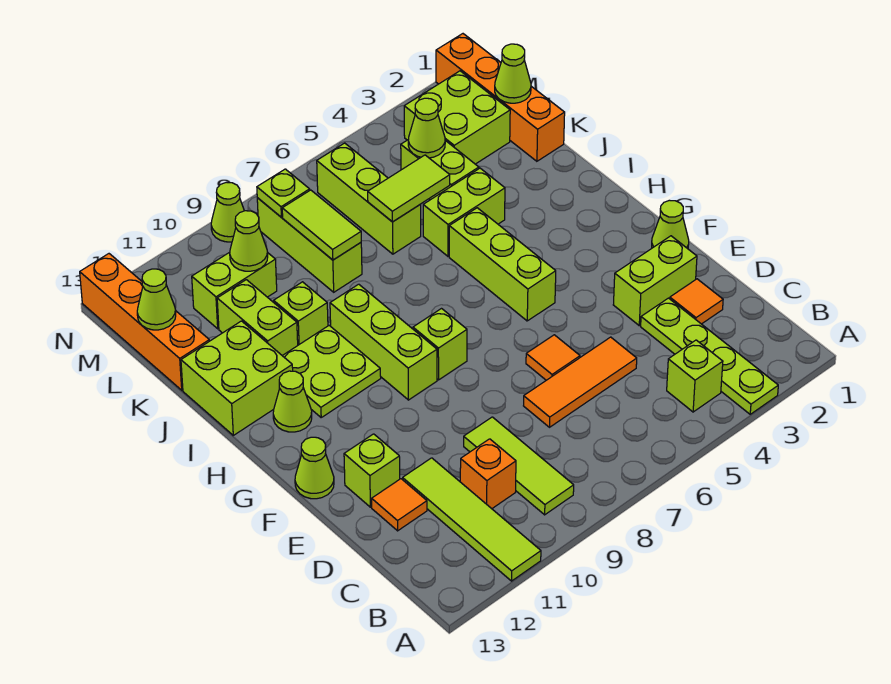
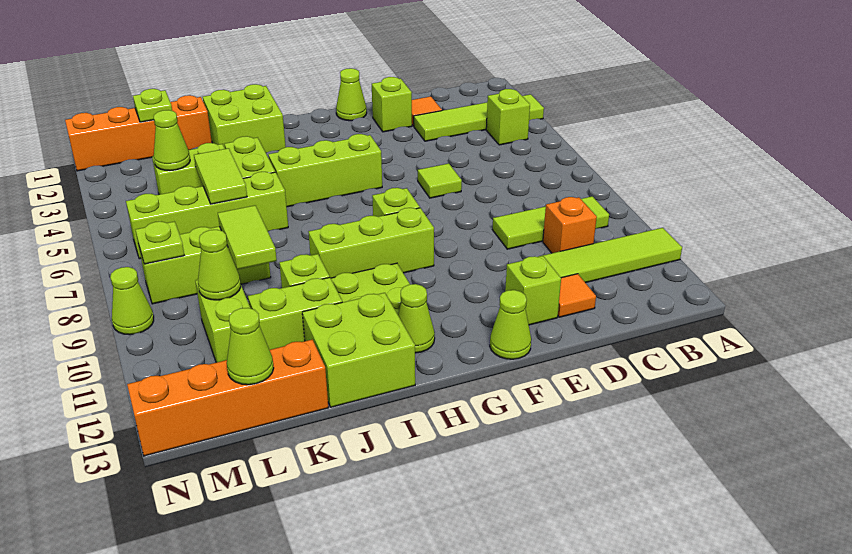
lime 1x4 plate [641,298,778,414] -> lime 1x4 tile [414,94,544,141]
orange 1x3 tile [524,337,637,427] -> none
lime 1x2 brick [613,236,697,326] -> lime 1x1 brick [372,77,412,132]
orange 1x1 tile [526,335,580,380] -> lime 1x1 tile [418,163,462,198]
lime 1x3 brick [317,143,421,254] -> lime 1x4 brick [126,172,288,259]
lime 1x2 tile [282,190,361,260] -> lime 1x2 tile turned to [218,205,277,270]
lime 1x1 cone [495,44,531,103] -> lime 1x1 plate [133,89,172,122]
lime 2x2 brick [404,71,510,164] -> lime 2x2 brick moved to [203,84,286,153]

